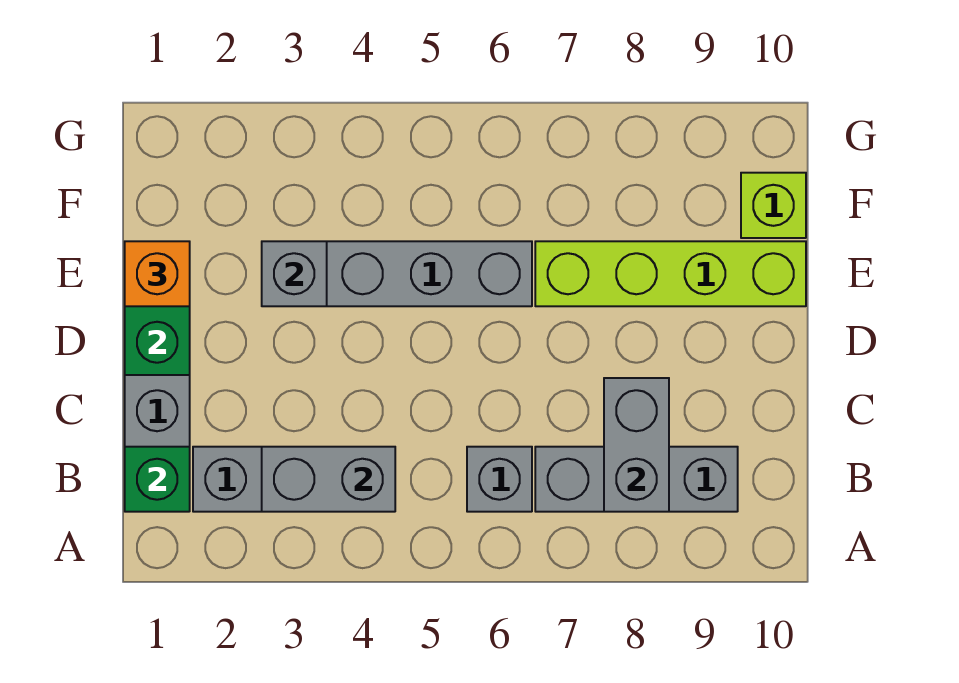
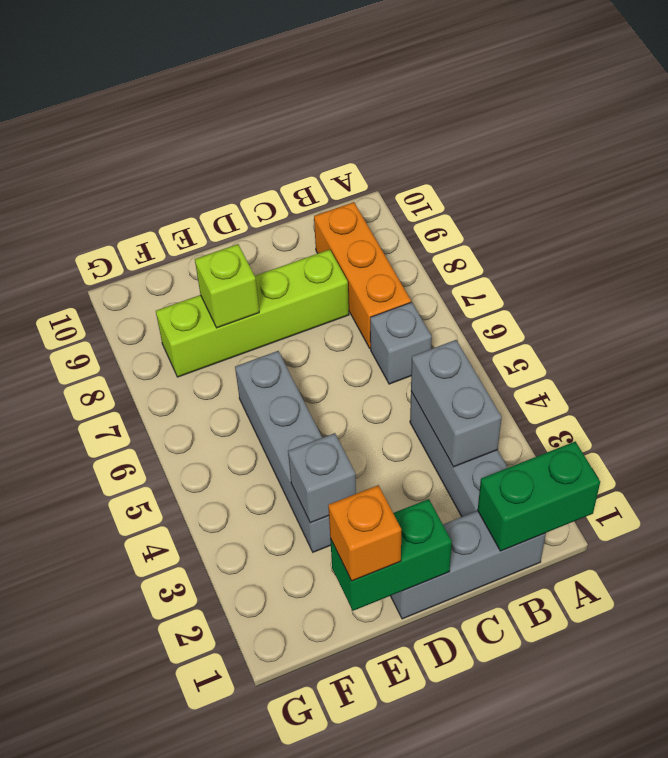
green 1x1 brick [125,447,190,512] -> green 1x2 brick [478,442,600,551]
grey 1x3 brick [535,447,738,512] -> orange 1x3 brick [314,202,411,348]
grey 1x2 brick [604,378,669,512] -> none
lime 1x4 brick [535,241,806,306] -> lime 1x4 brick turned to [156,249,349,377]
lime 1x1 brick [741,173,806,238] -> lime 1x1 brick moved to [195,244,259,328]

